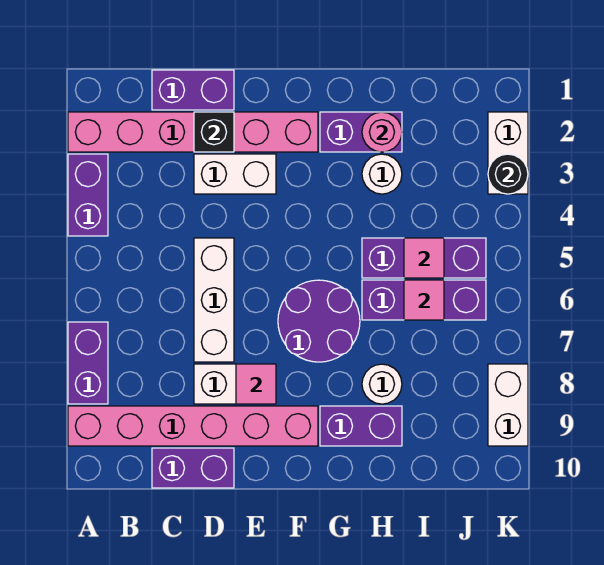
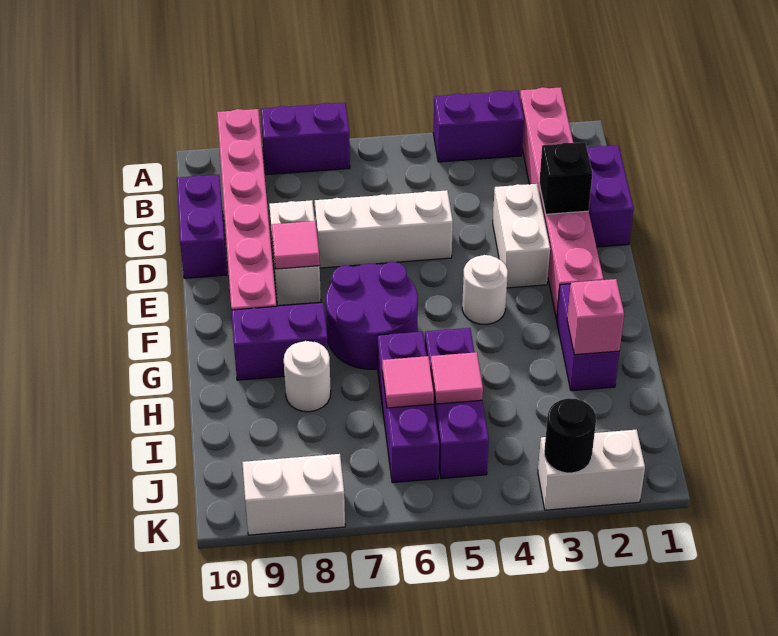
purple 1x2 brick [320,406,402,446] -> purple 1x2 brick turned to [231,303,328,380]
pink 1x1 round brick [362,112,402,152] -> pink 1x1 brick [567,279,624,355]
white 1x1 round brick [362,154,402,194] -> white 1x1 round brick moved to [462,255,508,324]

